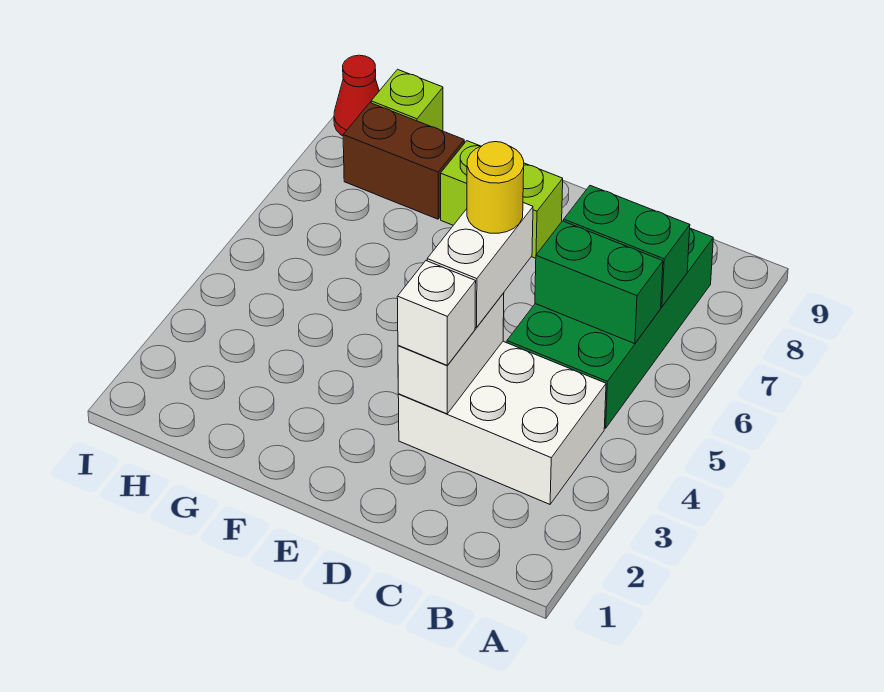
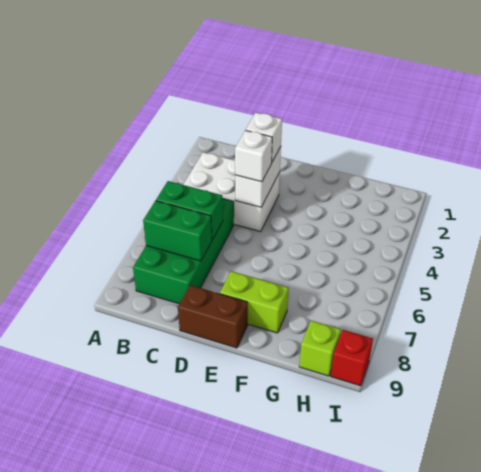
white 1x2 brick [427,203,533,328] -> white 1x1 brick [235,130,272,182]
yellow 1x1 round brick [467,142,524,233] -> none
brown 1x2 brick [343,103,464,219] -> brown 1x2 brick moved to [178,285,248,348]
red 1x1 cone [334,55,379,136] -> red 1x1 brick [331,330,373,386]

